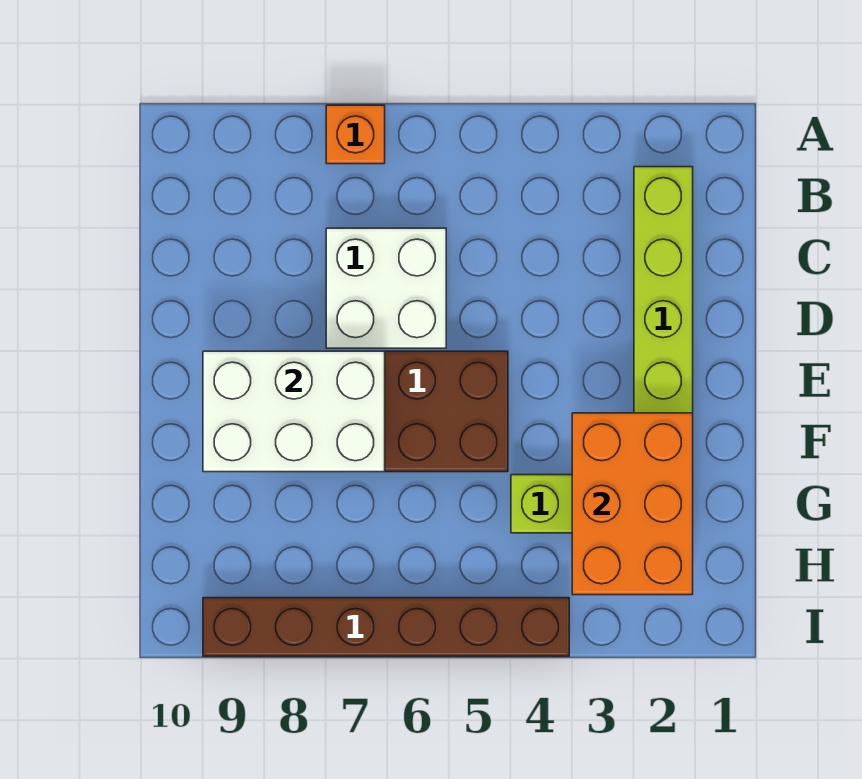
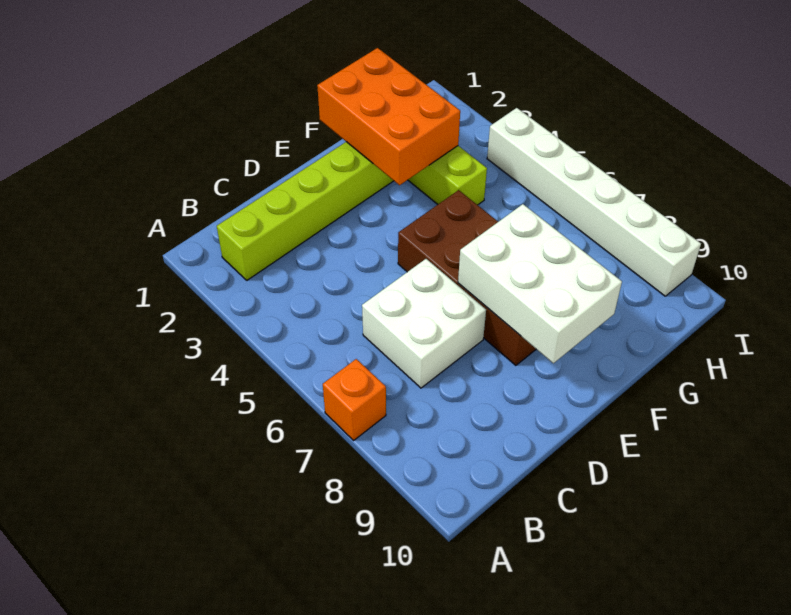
orange 2x3 brick [572,413,693,595] -> orange 2x3 brick turned to [317,48,460,185]
brown 1x6 brick [203,598,569,656] -> white 1x6 brick [487,108,701,296]

